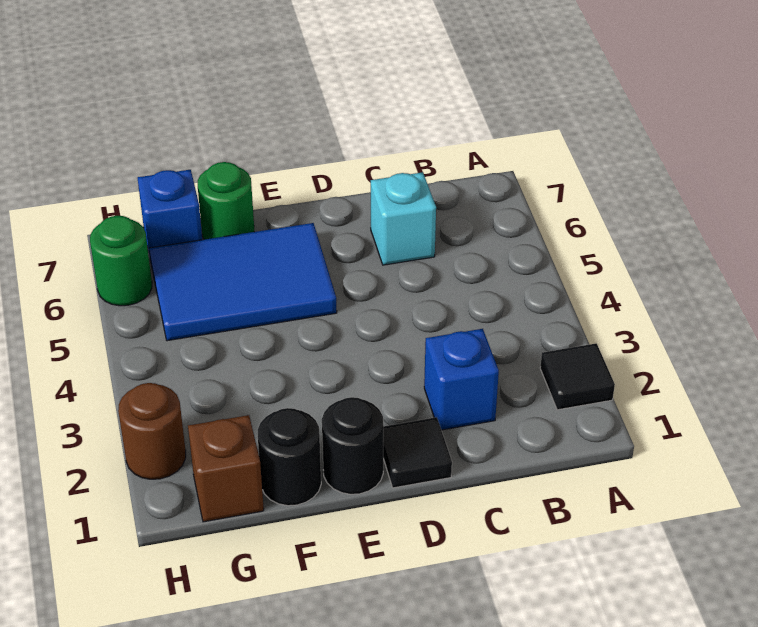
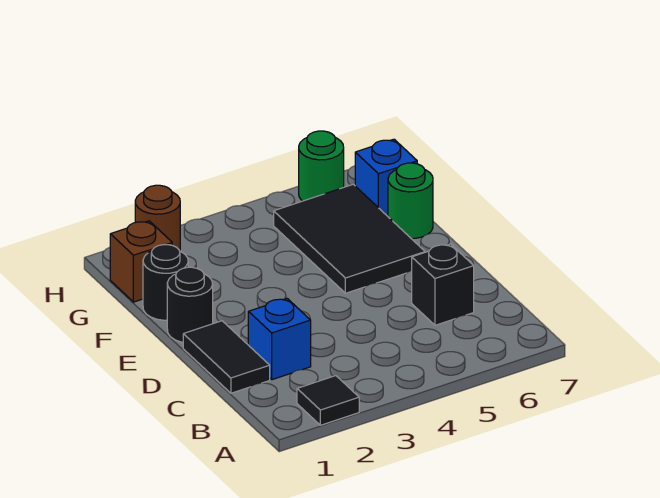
cyan 1x1 brick [371,172,436,265] -> black 1x1 brick [412,244,474,325]
black 1x1 tile [383,417,452,488] -> black 1x2 tile [183,321,270,393]
blue 2x3 tile [149,223,337,341] -> black 2x3 tile [274,184,425,293]

